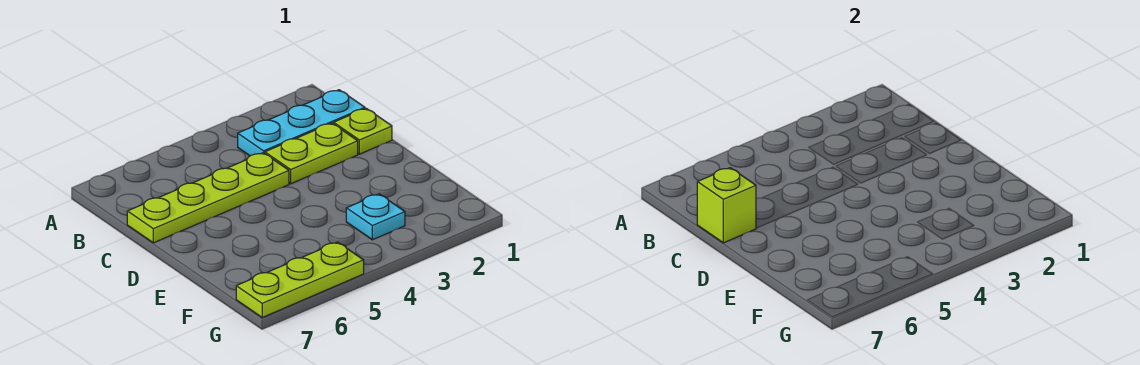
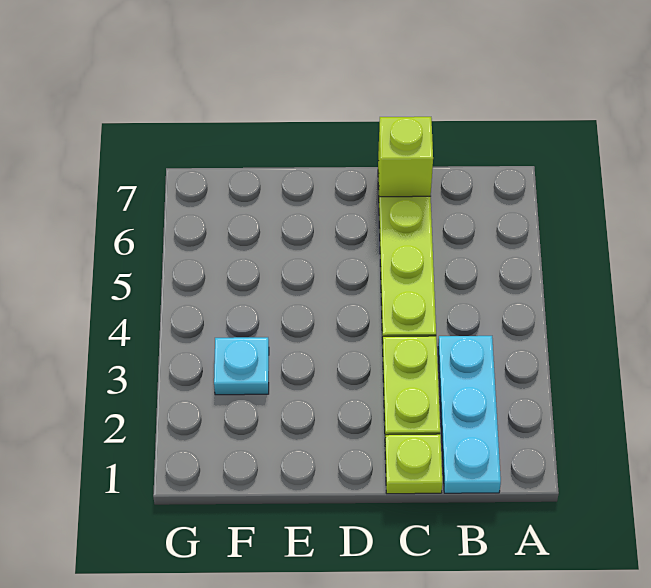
lime 1x3 plate [236,242,364,317] -> none

